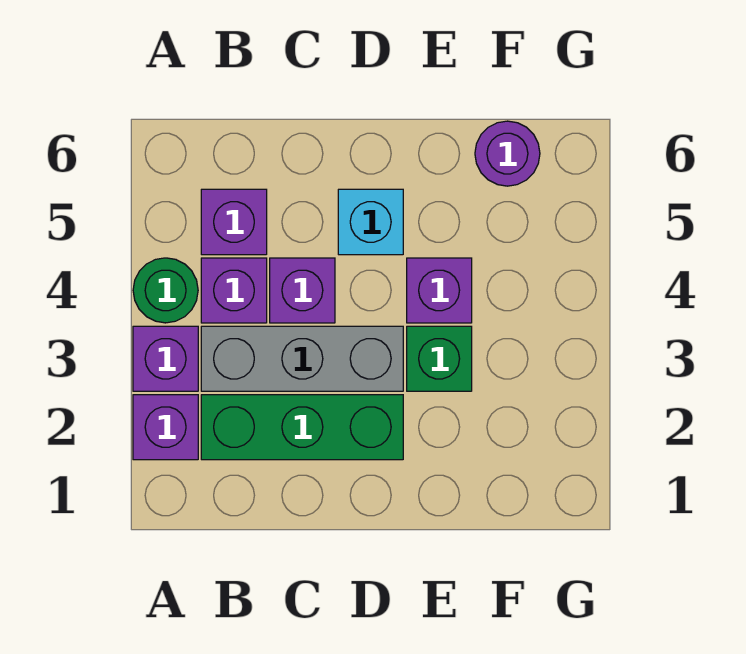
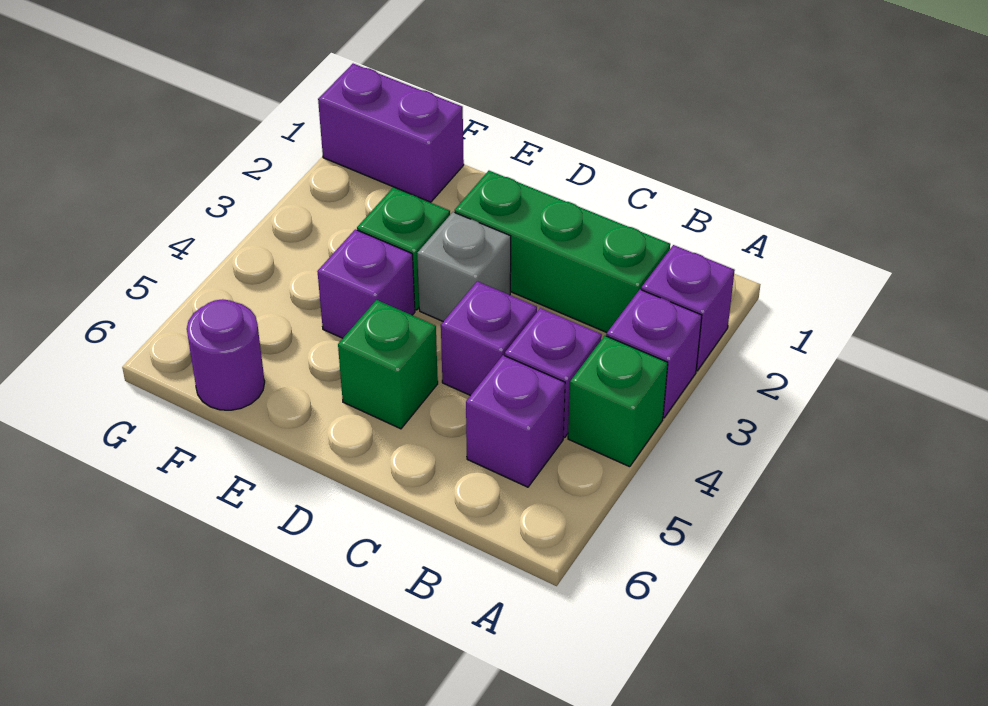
green 1x1 round brick [133,258,198,323] -> green 1x1 brick [568,336,668,467]
grey 1x3 brick [201,326,403,391] -> grey 1x1 brick [417,212,511,321]
cyan 1x1 brick [338,189,403,255] -> green 1x1 brick [338,300,438,429]
none -> purple 1x2 brick [318,64,464,202]

